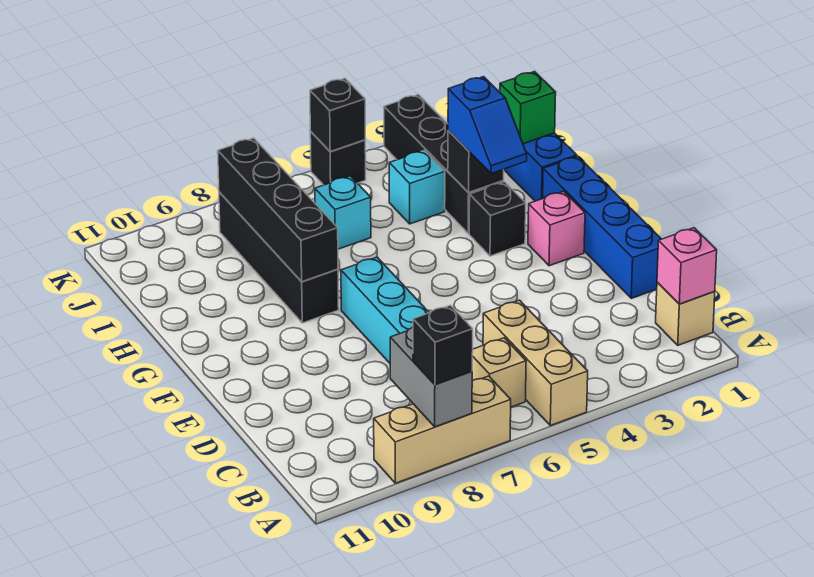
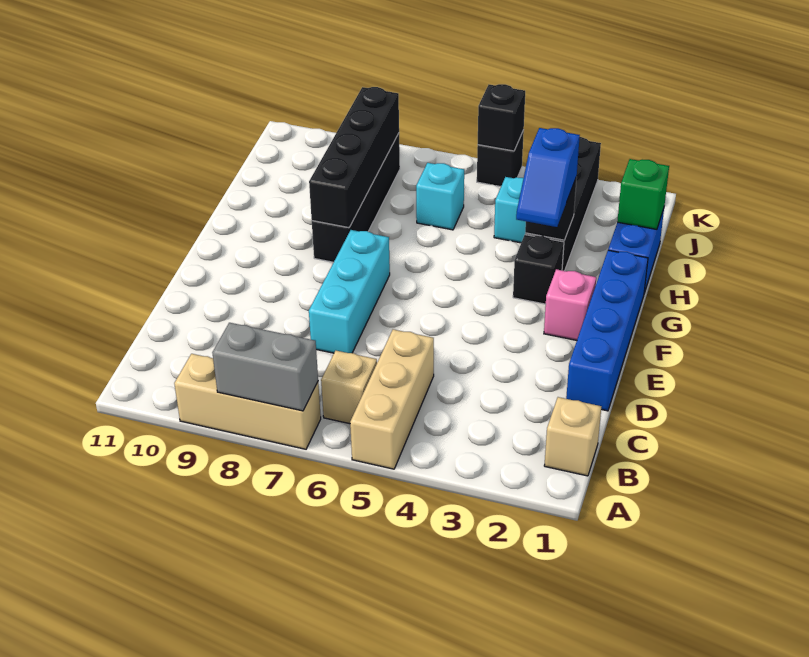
grey 1x2 brick [390,327,472,427] -> grey 1x2 brick turned to [212,323,318,411]
black 1x1 brick [413,305,473,385] -> none
pink 1x1 brick [657,228,717,304] -> none

